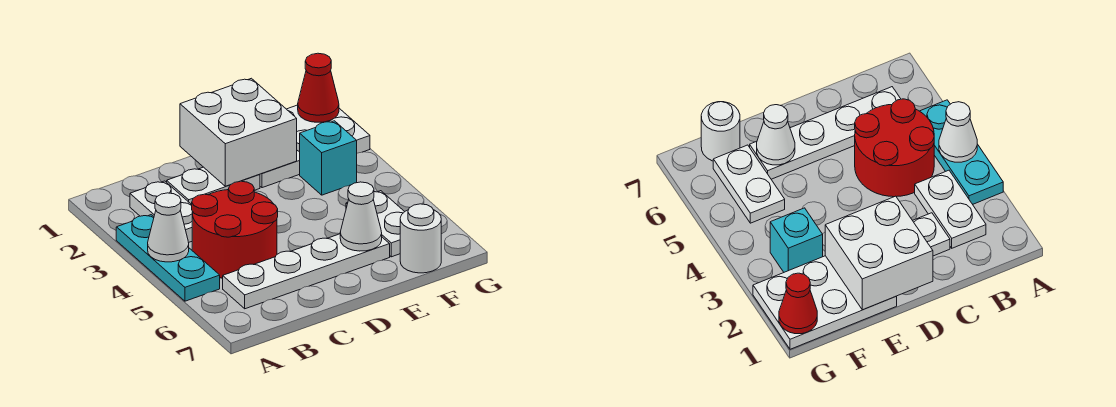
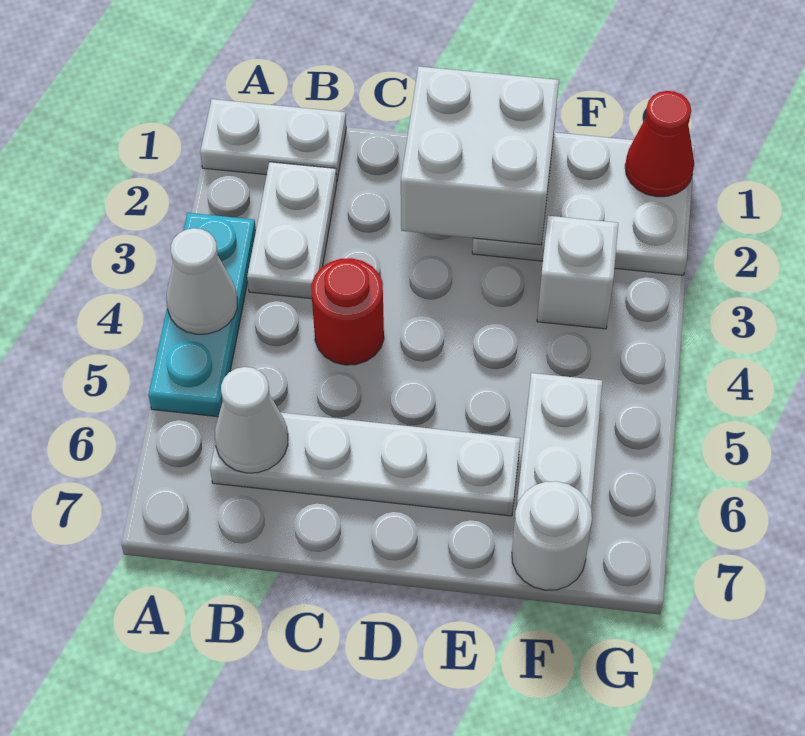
red 2x2 round brick [192,181,278,278] -> red 1x1 round brick [311,258,384,365]
white 1x2 plate [167,167,260,205] -> white 1x2 plate moved to [200,99,346,180]
white 1x1 cone [340,182,382,251] -> white 1x1 cone moved to [215,367,288,473]
cyan 1x1 brick [300,121,357,195] -> white 1x1 brick [537,216,618,329]

